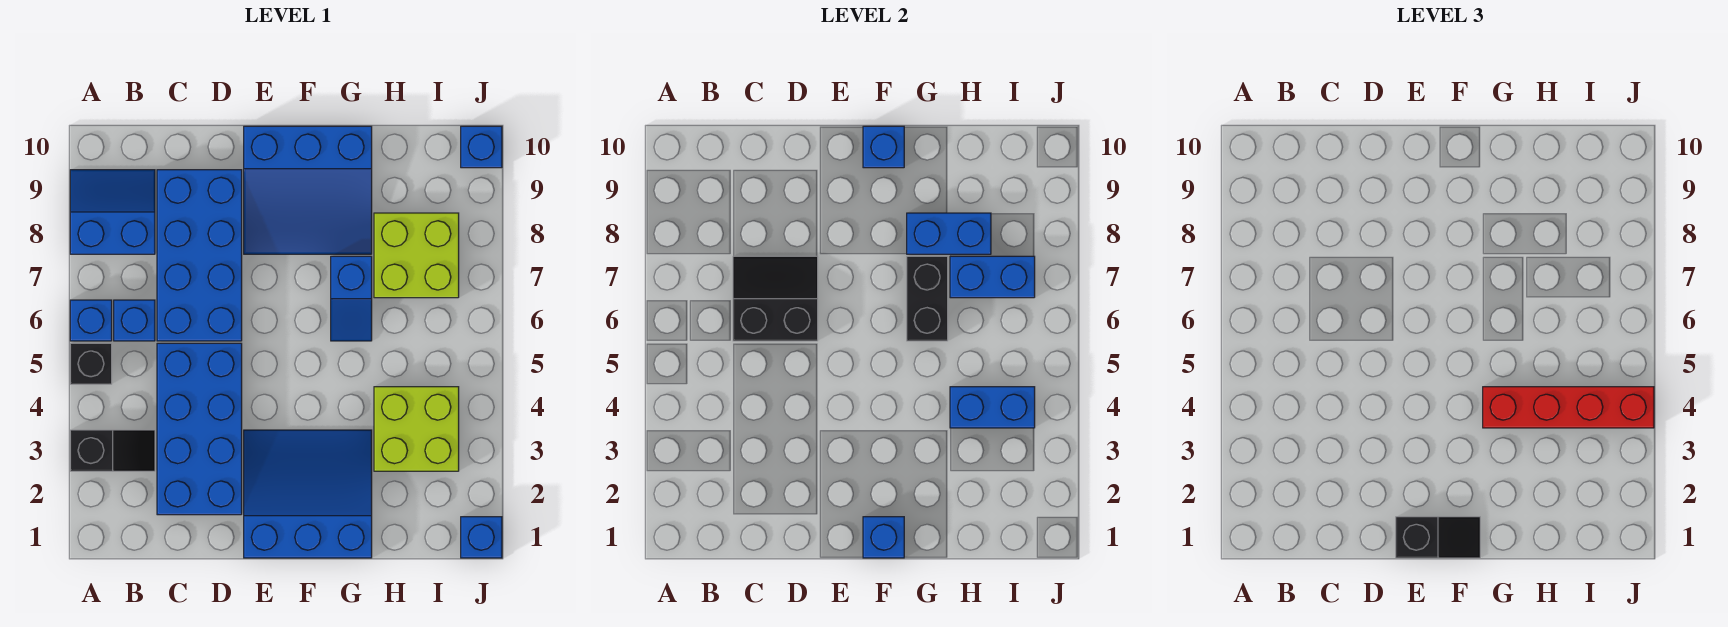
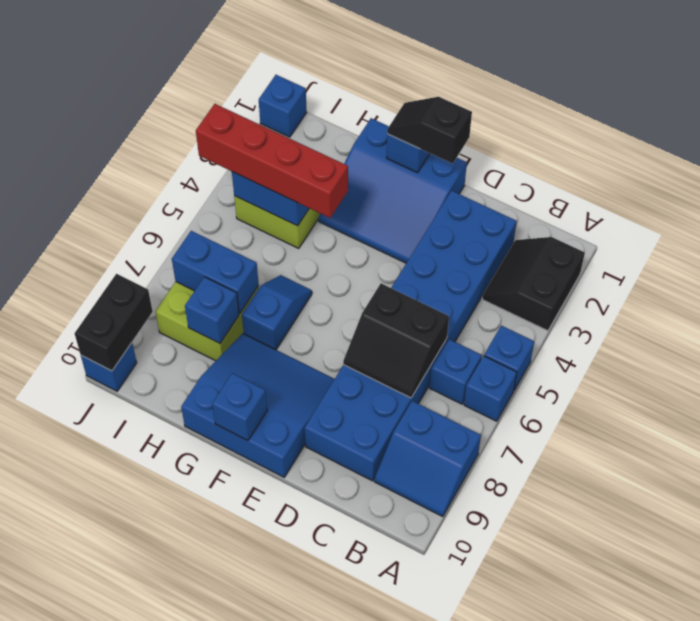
black 1x2 slope [70,430,155,471] -> black 2x2 slope [482,237,585,331]
black 1x1 brick [70,343,112,384] -> blue 1x1 brick [484,326,534,390]
black 1x2 brick [907,256,948,341] -> black 1x2 brick moved to [75,274,153,371]
blue 1x2 brick [907,213,991,254] -> blue 1x1 brick [185,277,239,343]

